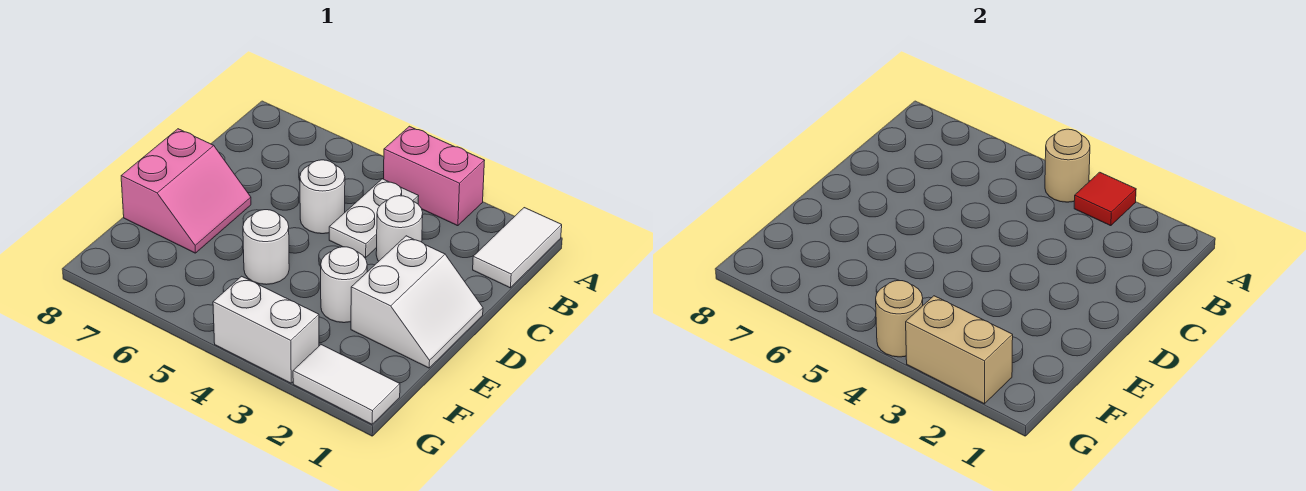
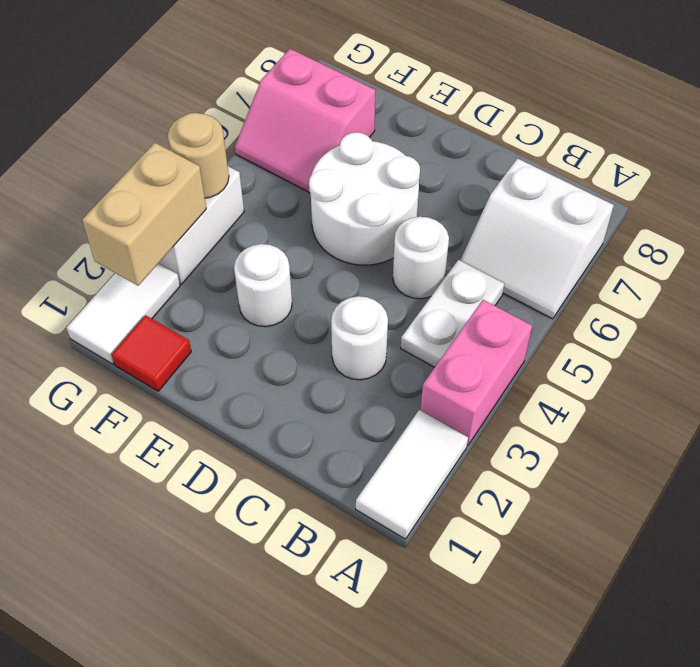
white 1x2 tile [473,208,562,288] -> white 1x2 tile turned to [356,410,468,539]
red 1x1 tile [1074,172,1136,226] -> red 1x1 tile moved to [111,315,191,391]
tan 1x1 round brick [1045,129,1090,202] -> none
white 1x2 plate [329,179,419,258] -> white 1x2 plate turned to [401,260,504,367]
white 2x2 slope [351,236,483,368] -> white 2x2 slope moved to [460,158,614,319]
pink 2x2 slope [121,129,251,253] -> pink 2x2 slope moved to [235,49,375,193]
white 1x1 round brick [243,210,289,285] -> white 2x2 round brick [309,132,420,265]

